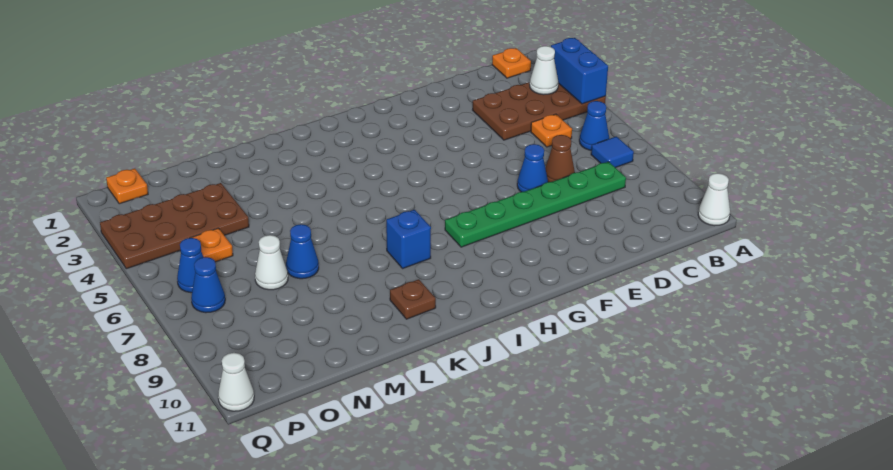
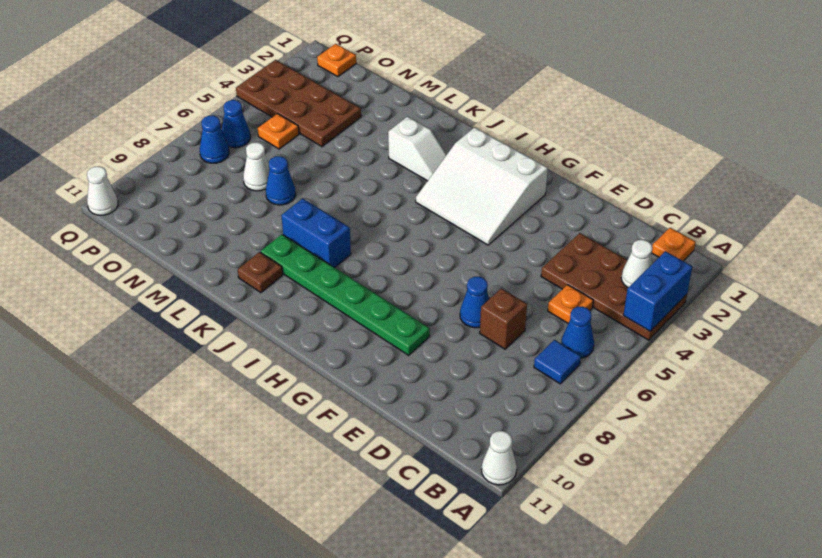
green 1x6 plate [445,162,626,247] -> green 1x6 plate moved to [261,234,430,355]
brown 1x1 cone [545,135,575,182] -> brown 1x1 brick [480,288,527,349]
none -> white 3x3 slope [416,127,548,245]
none -> white 1x2 slope [388,117,447,181]
blue 1x1 brick [386,210,431,268] -> blue 1x2 brick [281,198,351,267]

